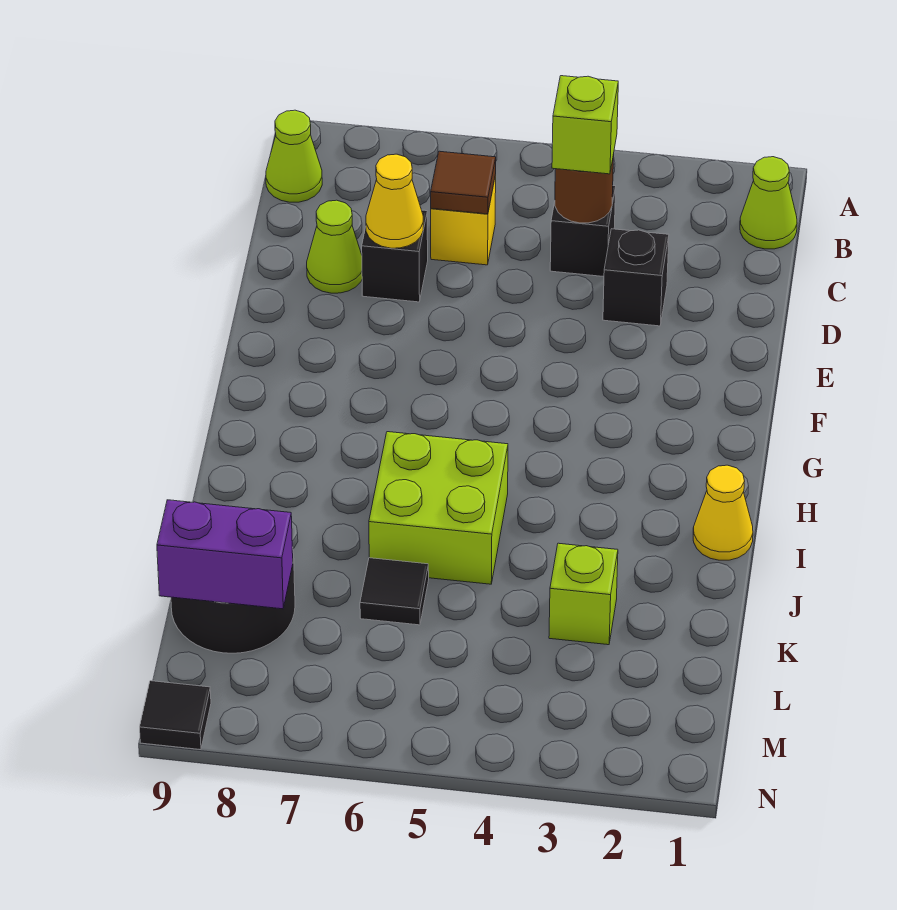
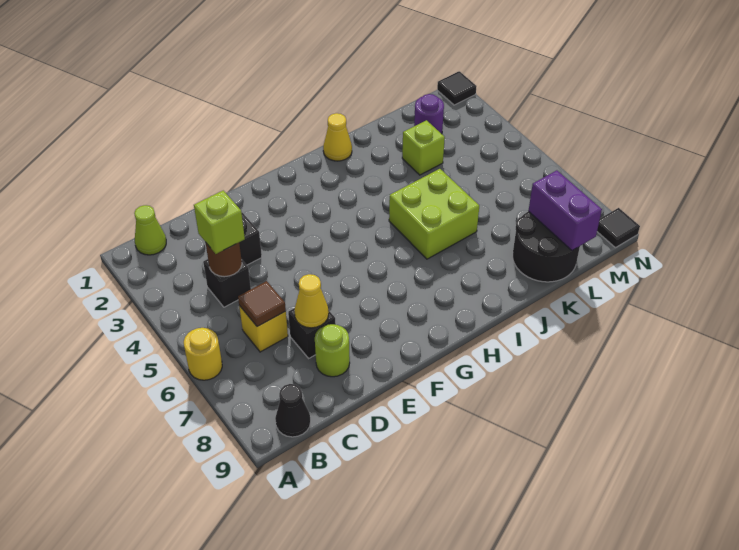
none -> yellow 1x1 round brick [184,328,222,380]
lime 1x1 cone [266,110,322,202] -> black 1x1 cone [275,384,311,437]
lime 1x1 cone [307,200,362,293] -> lime 1x1 round brick [315,324,350,377]
black 1x1 tile [360,558,429,625] -> black 1x1 tile moved to [437,71,477,105]
none -> purple 1x1 round brick [414,94,444,134]

